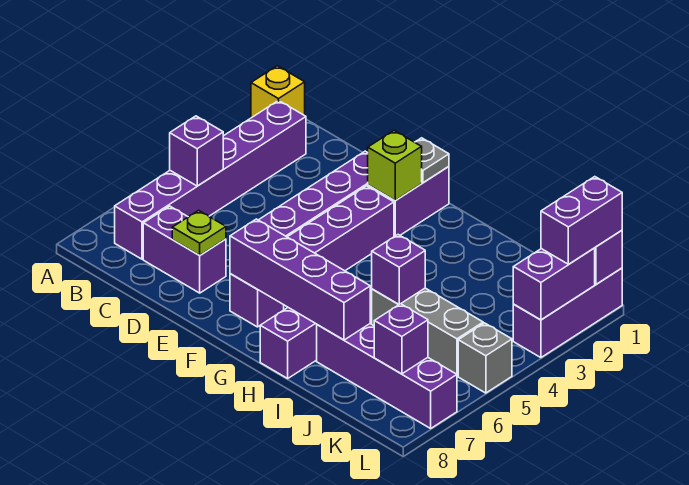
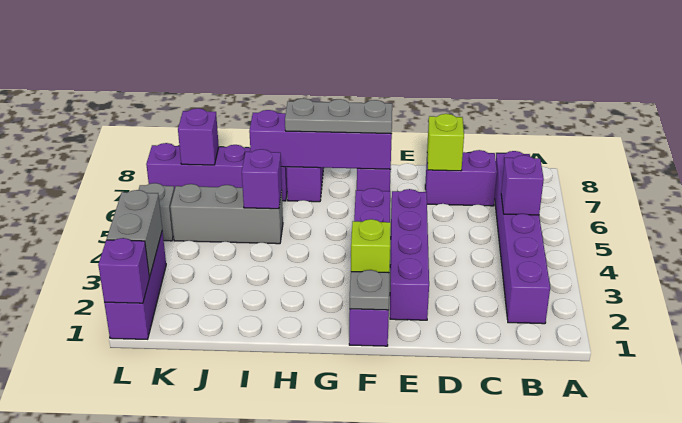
yellow 1x1 brick [251,66,305,118] -> none
lime 1x1 plate [172,210,226,255] -> lime 1x1 brick [427,114,464,171]
none -> grey 1x3 plate [285,98,392,134]
purple 1x2 brick [541,177,622,264] -> none
purple 1x2 brick [513,248,595,320] -> grey 1x2 brick [107,190,162,277]

